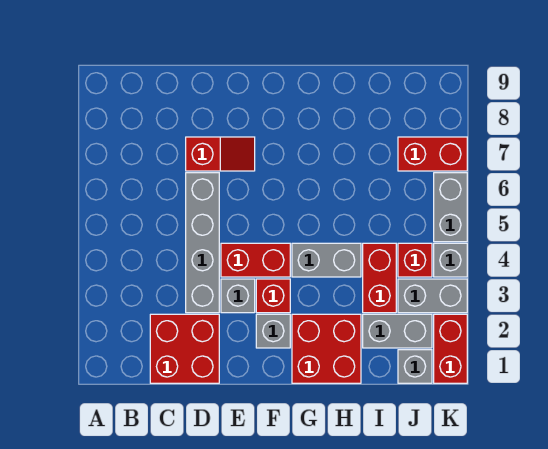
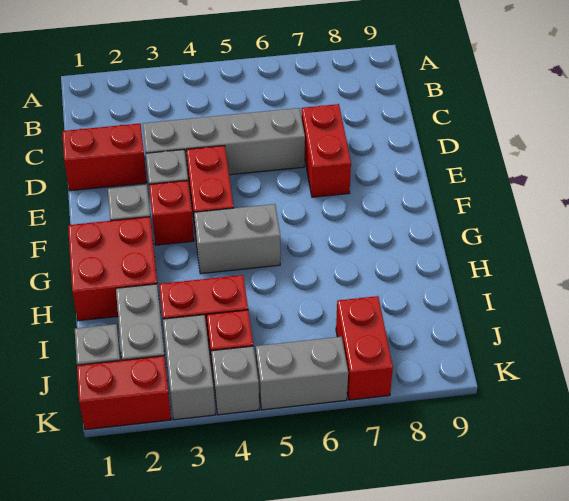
red 2x2 brick [150,314,219,383] -> red 1x2 brick [62,123,147,191]
red 1x2 slope [186,137,255,171] -> red 1x2 brick [301,104,351,197]
grey 1x2 brick [292,243,361,277] -> grey 1x2 brick turned to [194,204,280,274]

